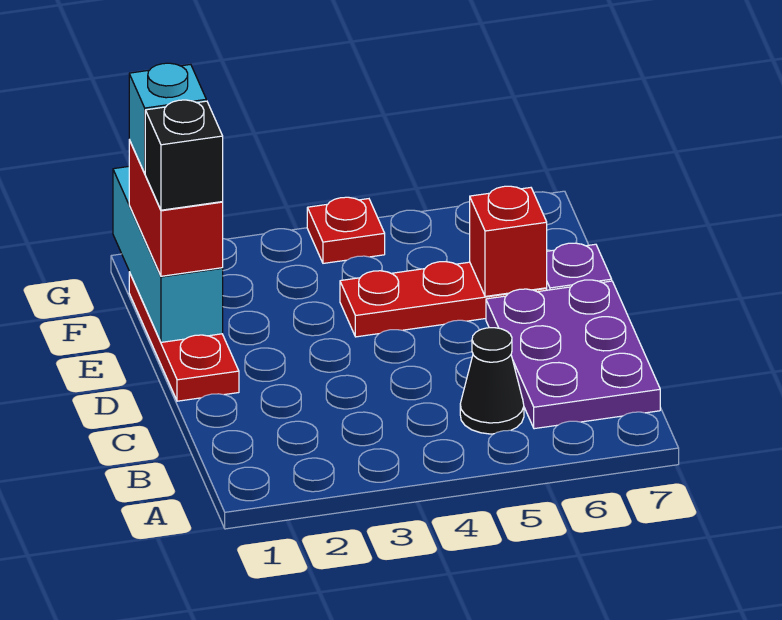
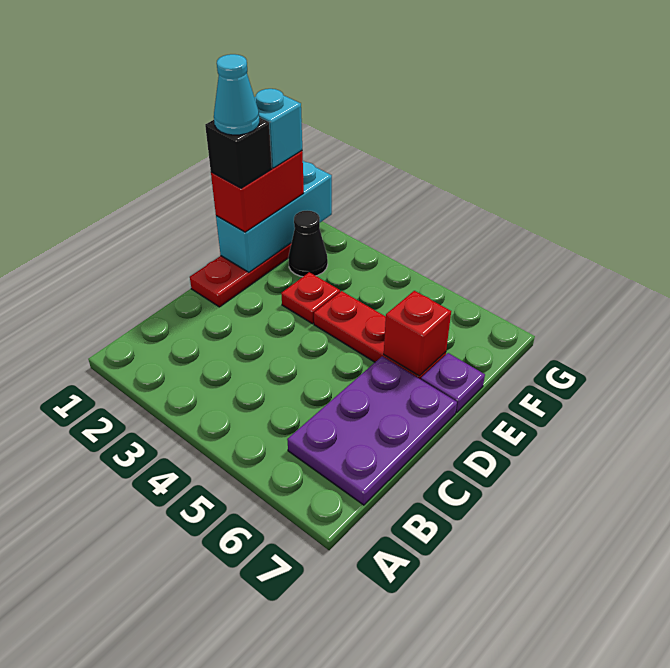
black 1x1 cone [460,328,524,434] -> black 1x1 cone moved to [288,211,328,277]
none -> cyan 1x1 cone [214,54,259,135]
red 1x1 plate [307,197,385,263] -> red 1x1 plate moved to [281,272,340,324]

